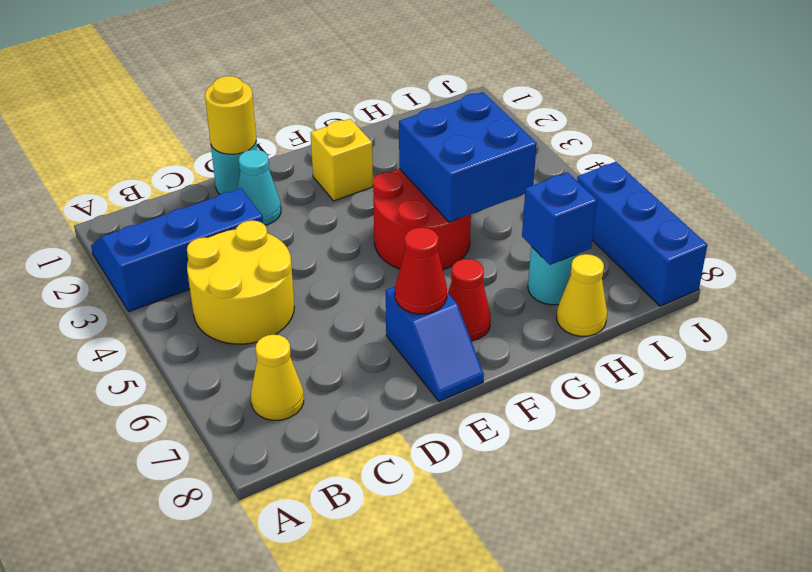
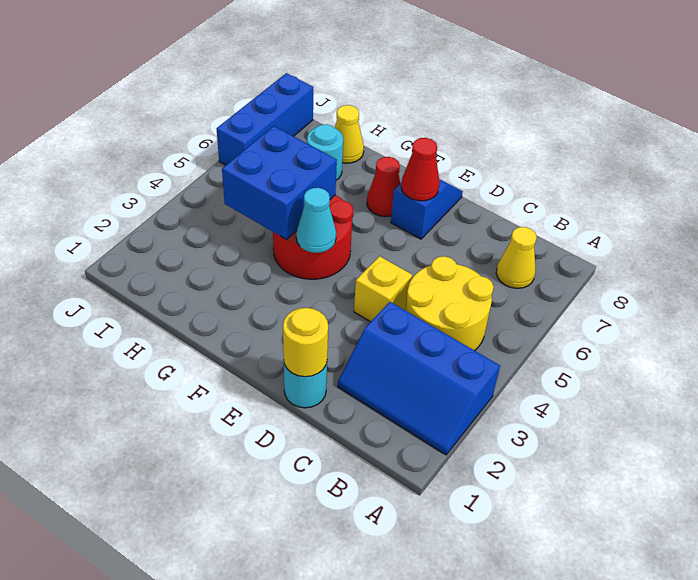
cyan 1x1 cone [237,150,281,225] -> cyan 1x1 cone moved to [296,188,336,253]
yellow 1x1 brick [310,119,373,201] -> yellow 1x1 brick moved to [354,256,412,322]
blue 1x1 brick [522,172,597,265] -> none

